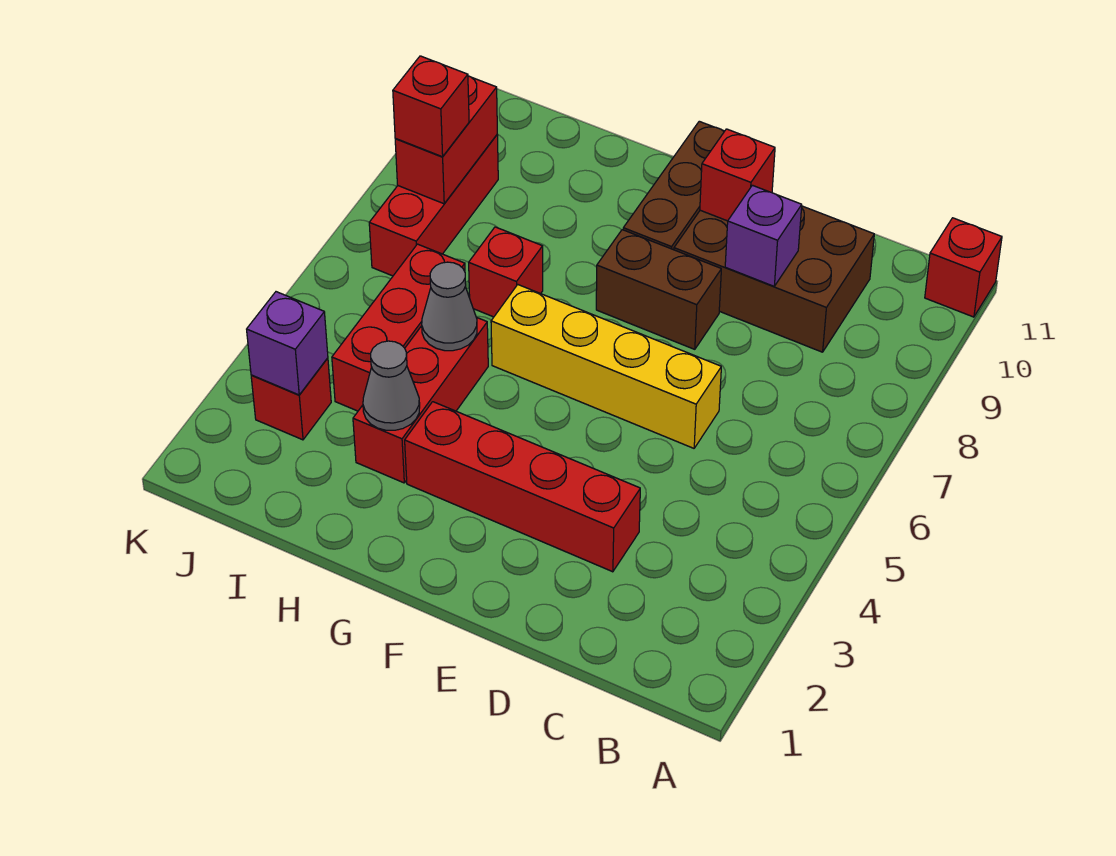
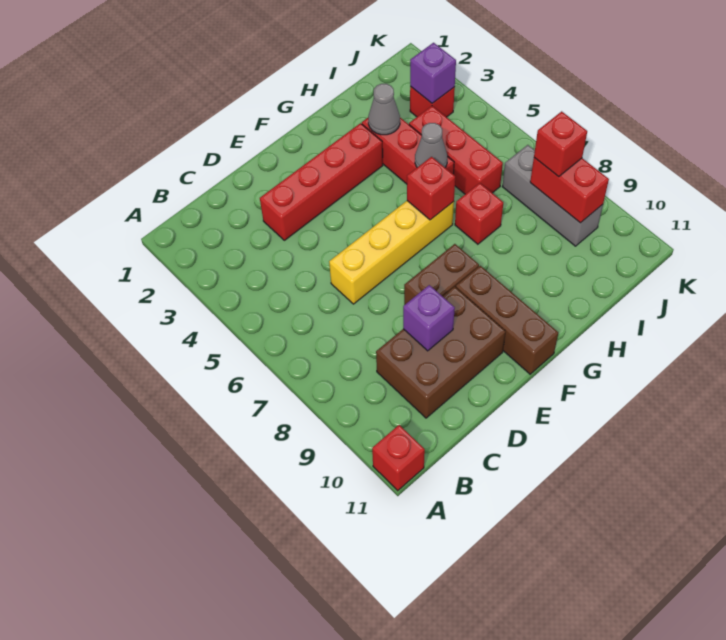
red 1x1 brick [700,129,775,221] -> red 1x1 brick moved to [407,157,455,220]
red 1x3 brick [369,134,498,276] -> grey 1x3 brick [502,145,603,246]

